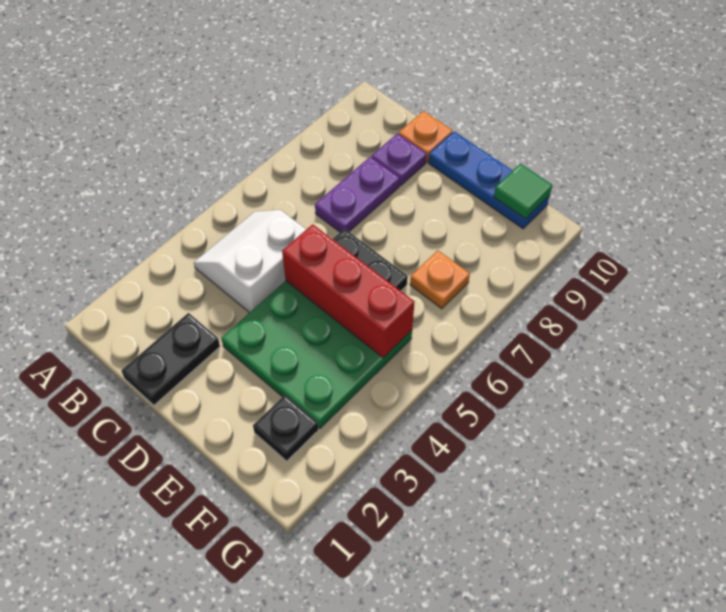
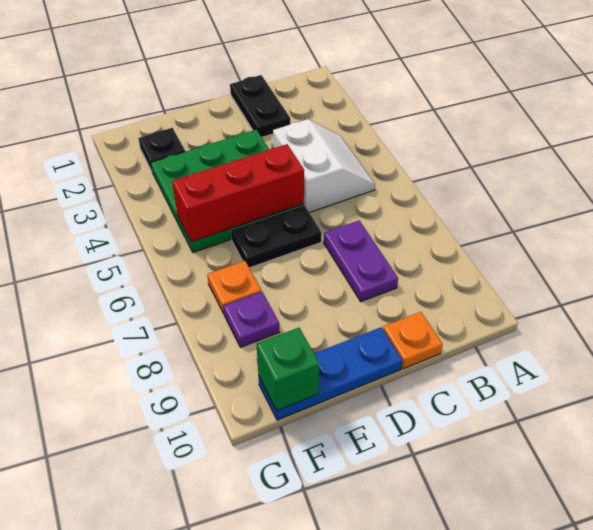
purple 1x1 plate [372,133,426,186] -> purple 1x1 plate moved to [223,292,280,347]
green 1x1 tile [494,164,552,219] -> green 1x1 brick [256,328,320,411]

